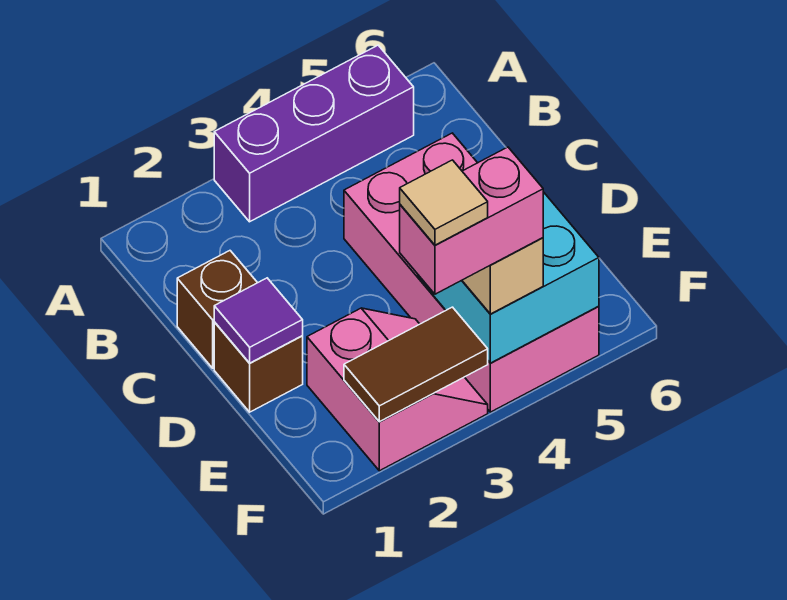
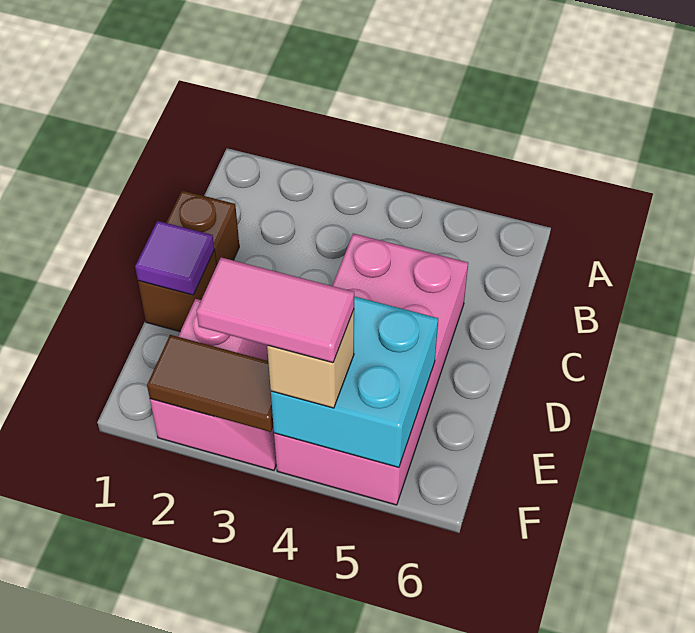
purple 1x3 brick [214,45,414,222] -> none
pink 1x2 brick [400,147,543,294] -> pink 1x2 tile [197,257,354,363]
tan 1x1 tile [400,160,488,245] -> none

